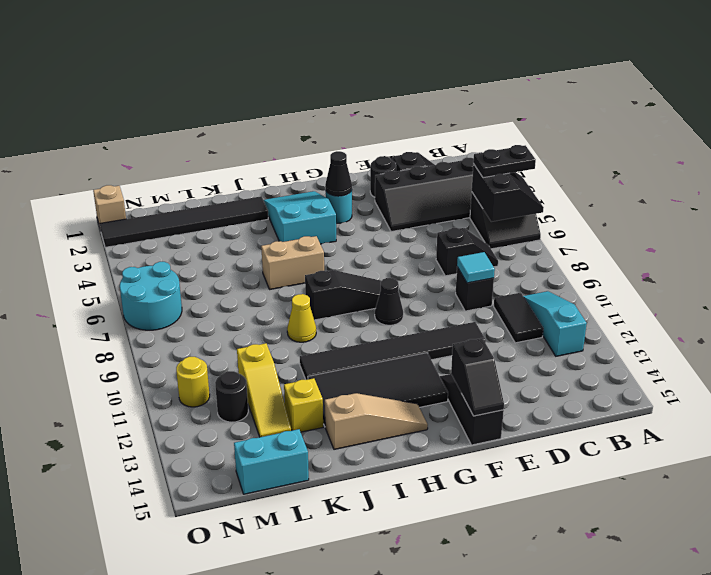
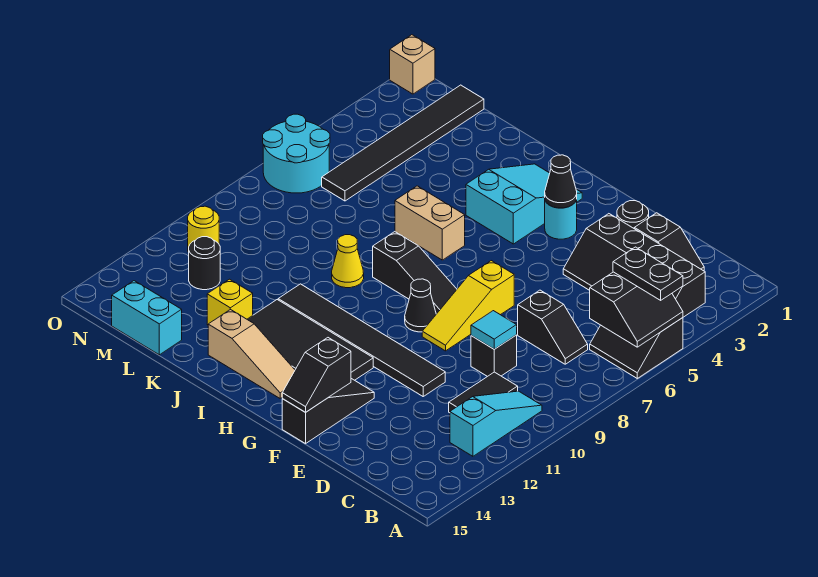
black 1x6 tile [100,196,268,247] -> black 1x6 tile turned to [322,85,484,201]
yellow 1x3 slope [237,343,291,437] -> yellow 1x3 slope moved to [422,261,514,351]

